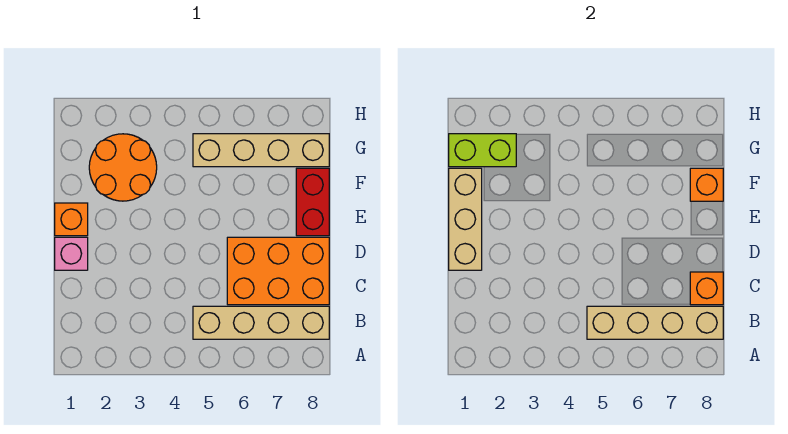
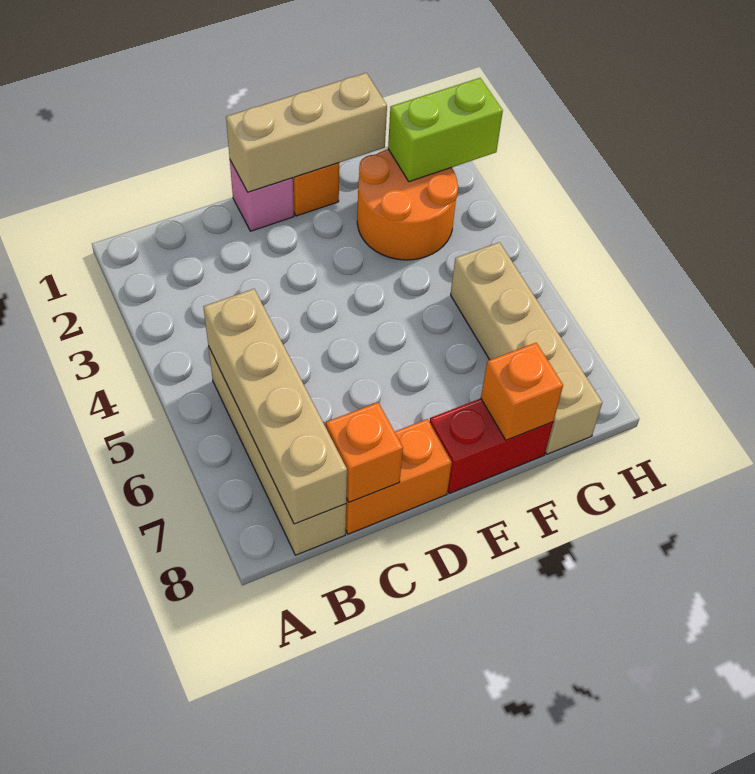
orange 2x3 brick [227,237,329,305] -> orange 1x2 brick [345,419,452,534]
lime 1x2 brick [449,134,516,167] -> lime 1x2 brick turned to [388,78,503,182]

